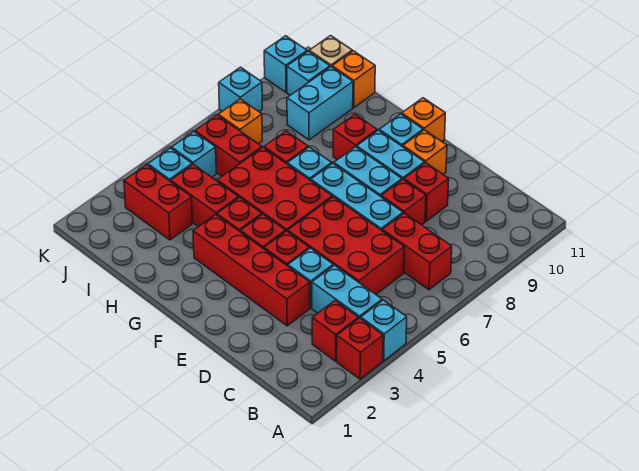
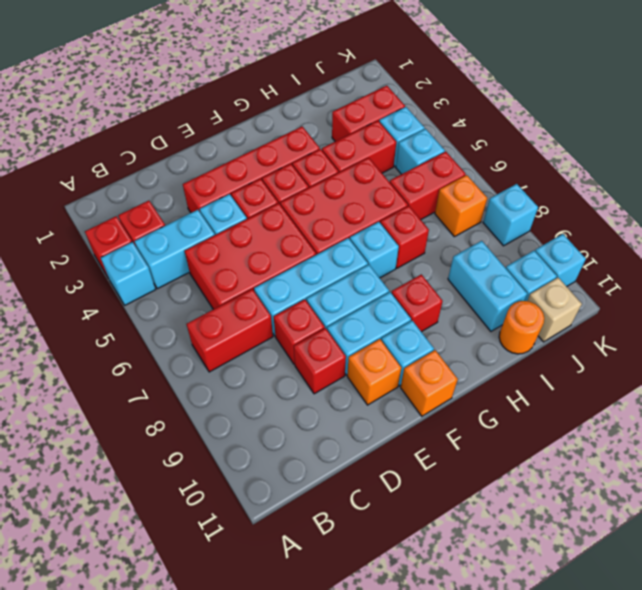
orange 1x1 brick [332,51,375,108] -> orange 1x1 round brick [499,301,544,354]

